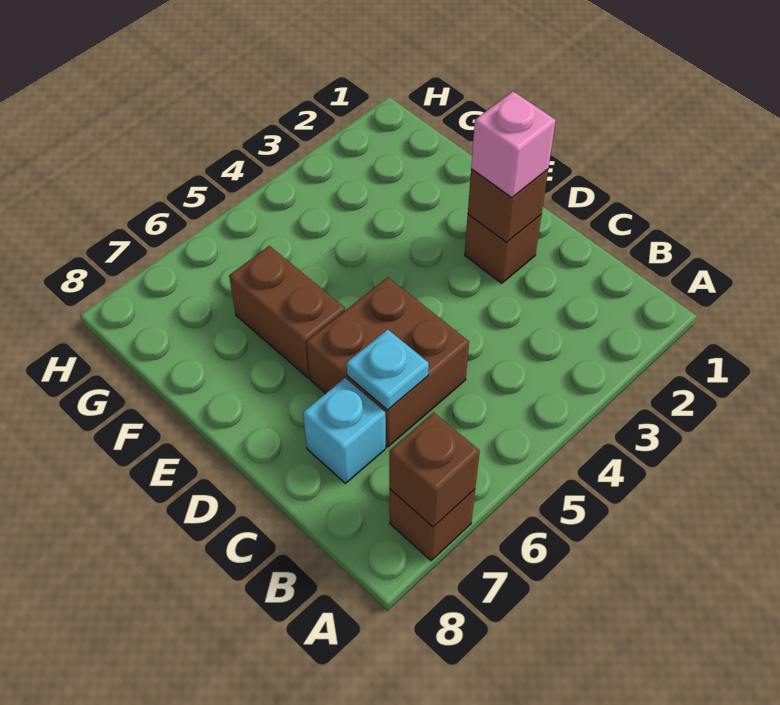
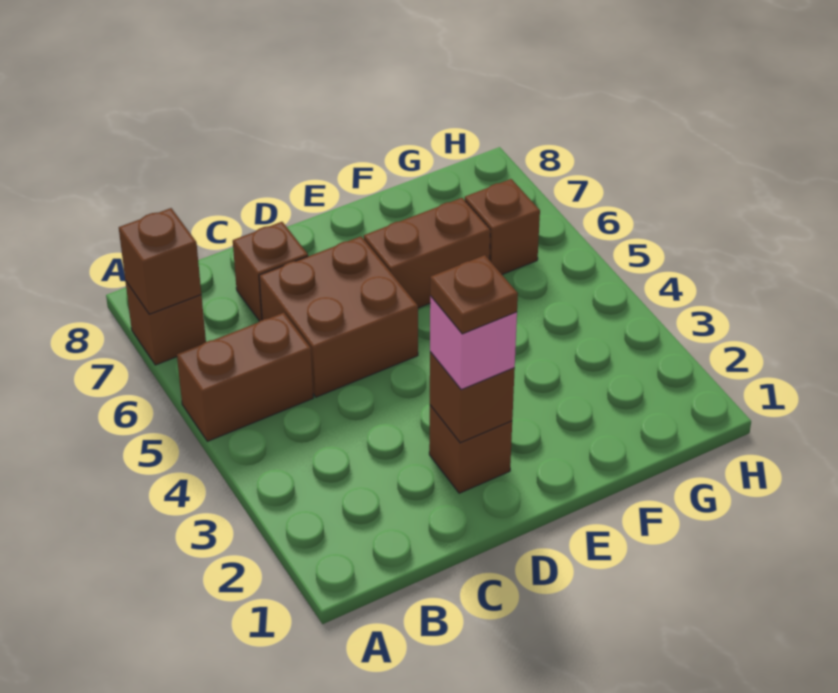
none -> brown 1x2 brick [177,313,313,441]
cyan 1x1 plate [347,329,429,410] -> none
cyan 1x1 brick [303,378,386,483] -> brown 1x1 brick [233,222,308,321]
none -> brown 1x1 plate [430,255,518,334]
none -> brown 1x1 brick [465,179,540,274]

